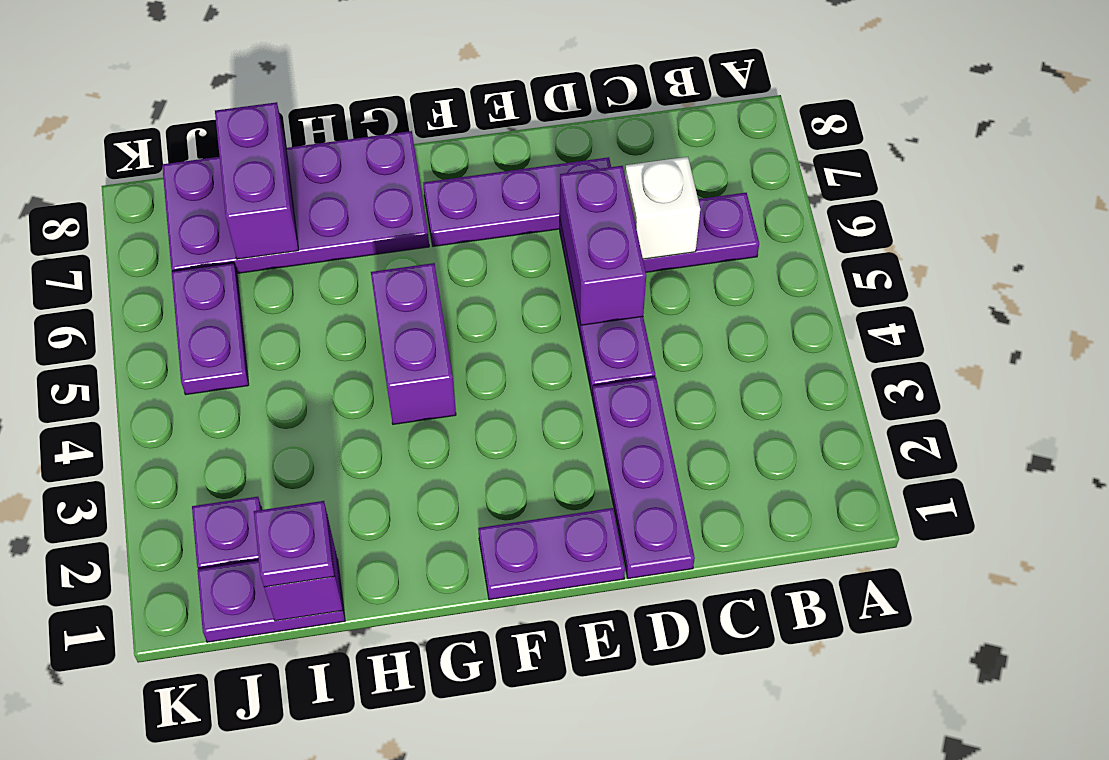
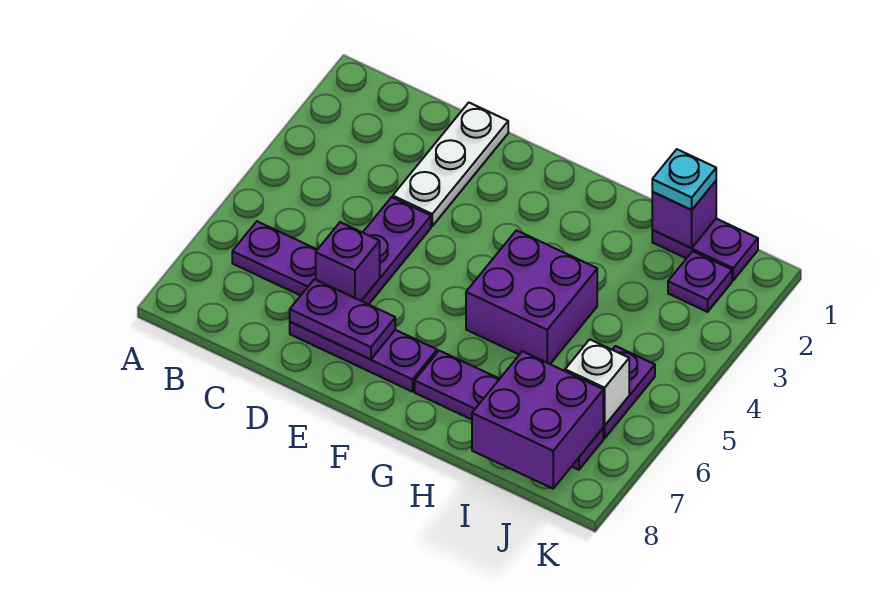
white 1x1 brick [625,157,700,259] -> white 1x1 brick moved to [565,339,629,426]
purple 1x3 plate [592,377,695,579] -> white 1x3 plate [393,103,508,226]
purple 1x2 brick [560,166,646,325] -> purple 1x1 brick [316,222,380,301]
purple 1x2 plate [478,508,625,600] -> purple 1x2 plate moved to [290,279,395,360]
purple 1x2 brick [371,263,456,424] -> purple 2x2 brick [466,230,597,364]
purple 2x4 plate [162,131,429,273] -> purple 1x4 plate [415,351,603,470]
purple 1x1 plate [254,501,335,587] -> cyan 1x1 plate [652,149,716,210]
purple 1x2 brick [215,102,299,259] -> purple 2x2 brick [472,351,603,488]

